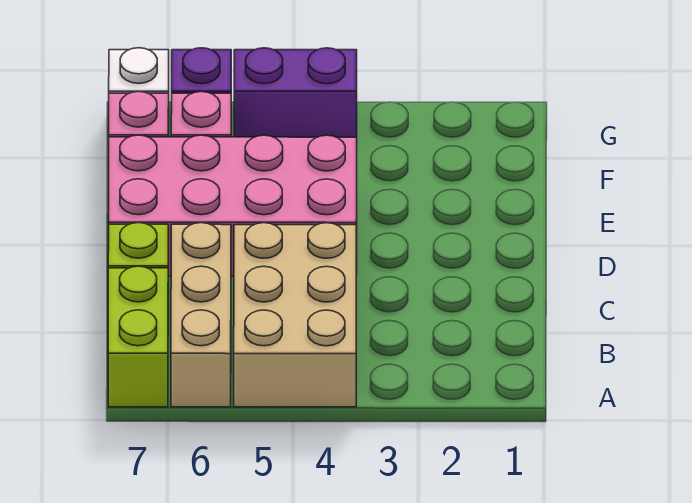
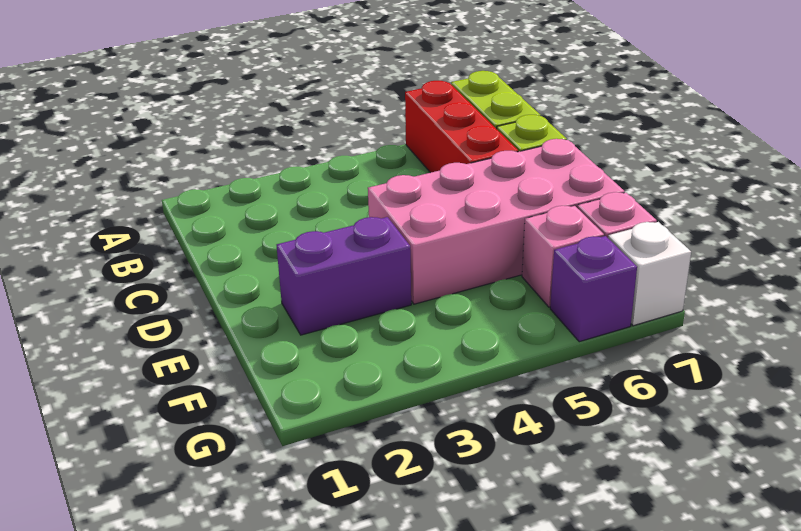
tan 2x3 brick [234,223,356,407] -> none
tan 1x3 brick [171,223,231,407] -> red 1x3 brick [405,81,518,173]
purple 1x2 brick [234,48,357,137] -> purple 1x2 brick moved to [277,217,411,335]

